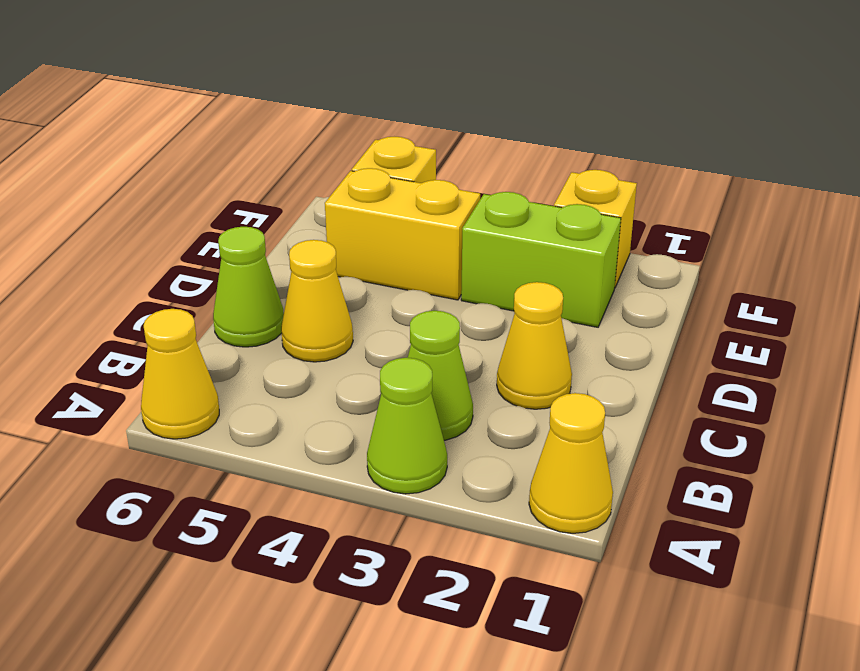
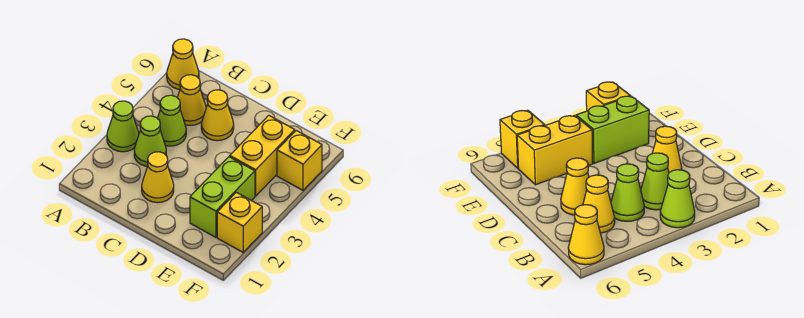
yellow 1x1 cone [529,393,613,533] -> yellow 1x1 cone moved to [177,75,206,125]
lime 1x1 cone [213,227,284,347] -> lime 1x1 cone moved to [157,95,186,146]

